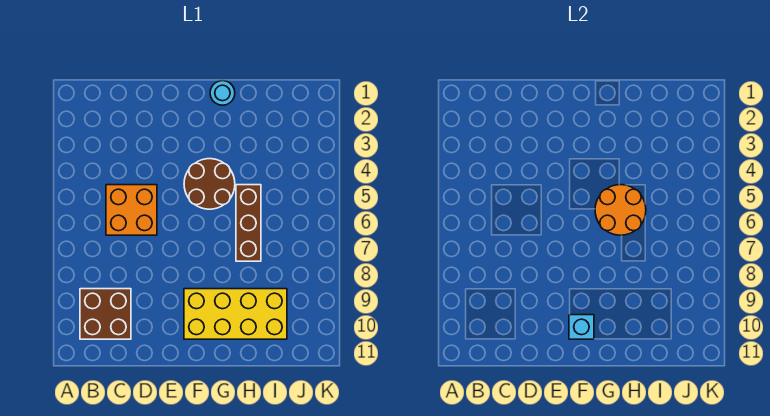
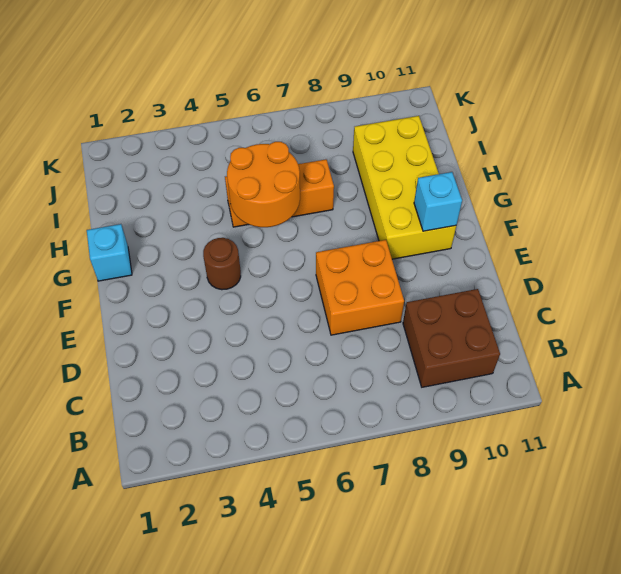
orange 2x2 brick [106,185,157,235] -> orange 2x2 brick moved to [316,240,404,335]
brown 2x2 round brick [184,159,235,209] -> brown 1x1 round brick [203,238,241,290]
cyan 1x1 round brick [210,81,235,105] -> cyan 1x1 brick [87,224,132,281]
brown 1x3 brick [236,185,261,261] -> orange 1x3 brick [225,159,334,227]

